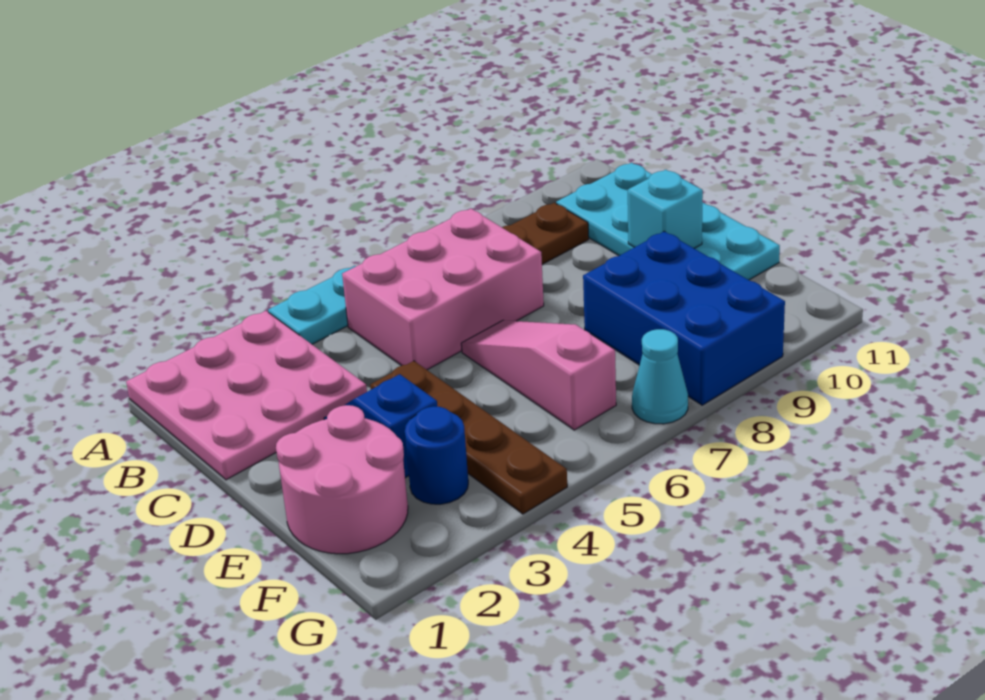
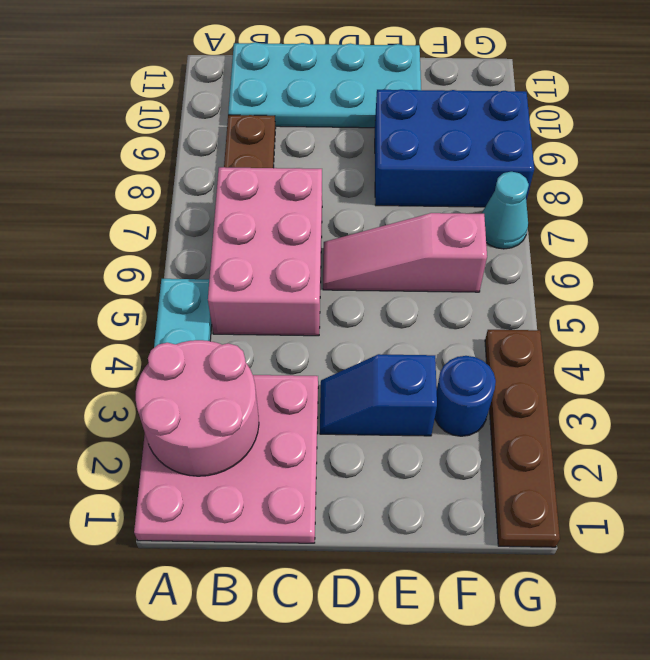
brown 1x4 plate [370,361,567,514] -> brown 1x4 plate turned to [485,330,560,547]
cyan 1x1 brick [628,170,703,249] -> none
pink 2x2 round brick [276,405,408,554] -> pink 2x2 round brick moved to [136,340,259,476]

